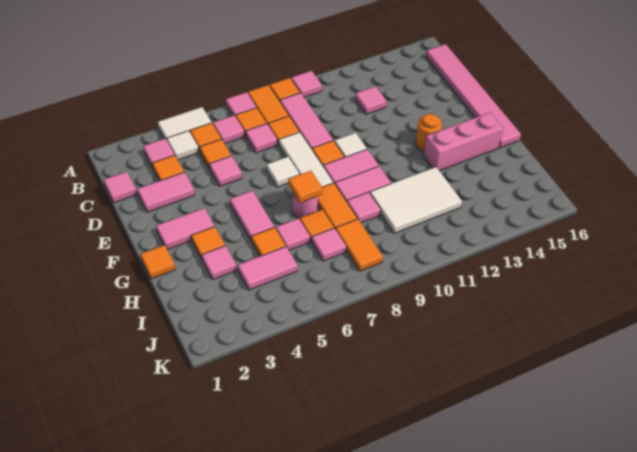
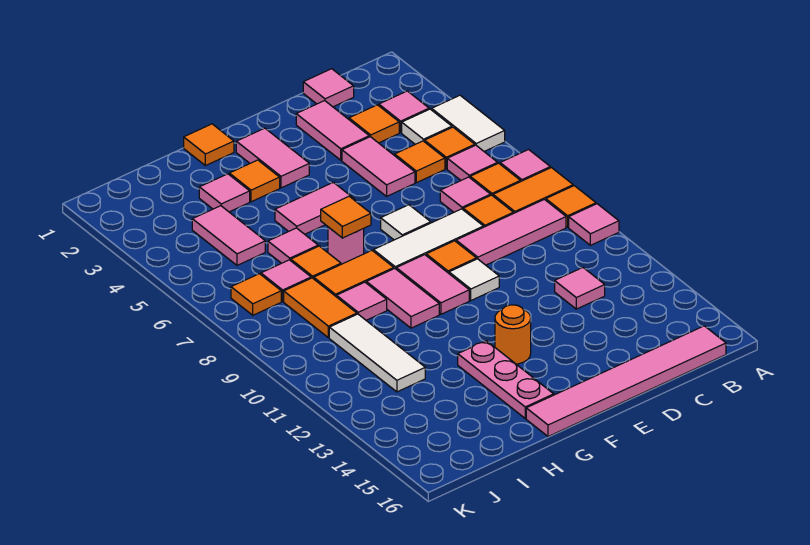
pink 1x1 tile [210,156,242,186] -> pink 1x2 tile [342,137,415,196]
pink 1x3 brick [424,113,503,171] -> pink 1x3 plate [458,341,554,418]
orange 1x1 tile [252,227,286,256] -> orange 1x1 tile moved to [231,274,281,315]
white 2x3 tile [370,167,462,233] -> white 1x3 tile [329,314,425,392]
orange 1x2 tile [336,219,383,271] -> orange 1x2 tile turned to [284,278,357,338]

